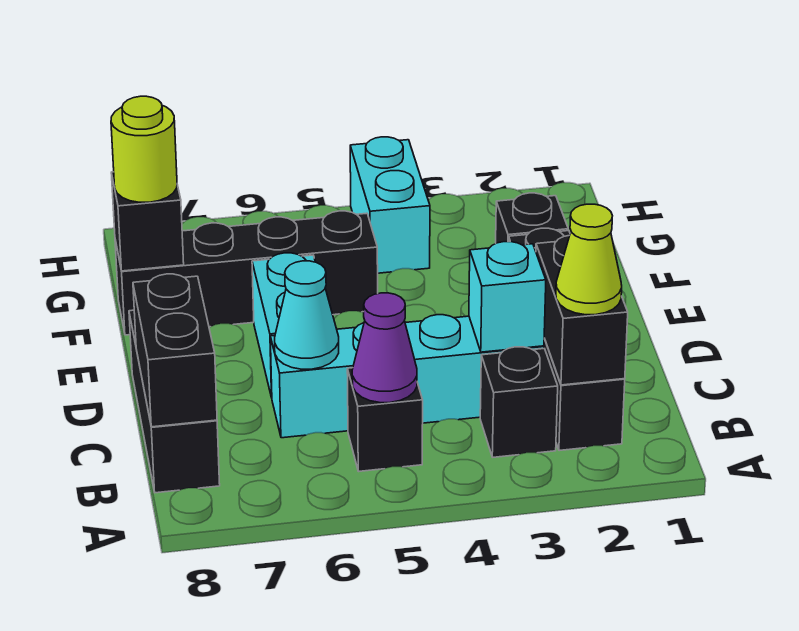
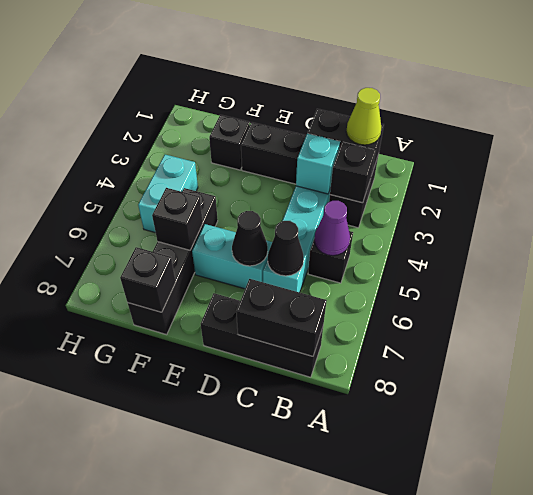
none -> black 1x1 brick [330,142,376,203]
cyan 1x1 cone [275,261,339,369] -> black 1x1 cone [268,221,304,276]
none -> black 1x1 cone [232,211,268,266]
none -> black 1x1 brick [152,188,203,250]
lime 1x1 round brick [111,96,177,202] -> none
cyan 1x2 brick [350,137,430,273] -> cyan 1x2 brick turned to [138,155,198,233]

